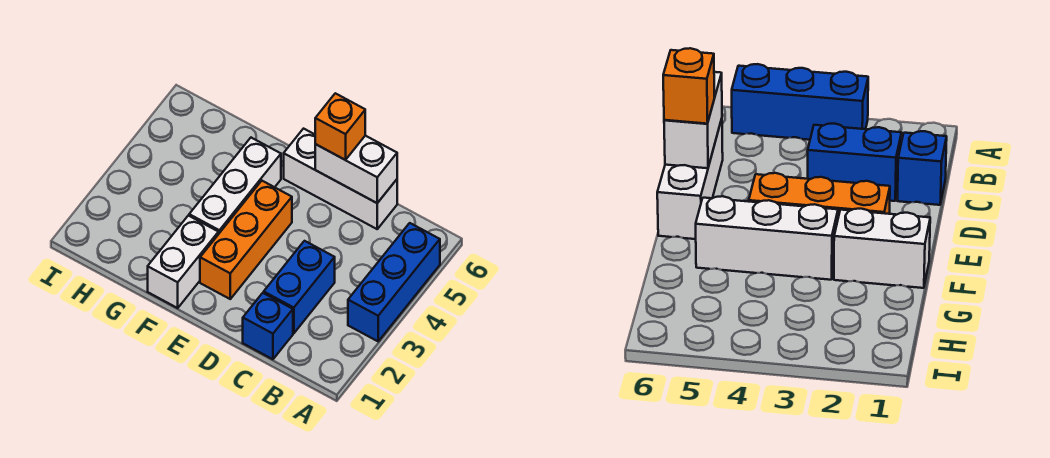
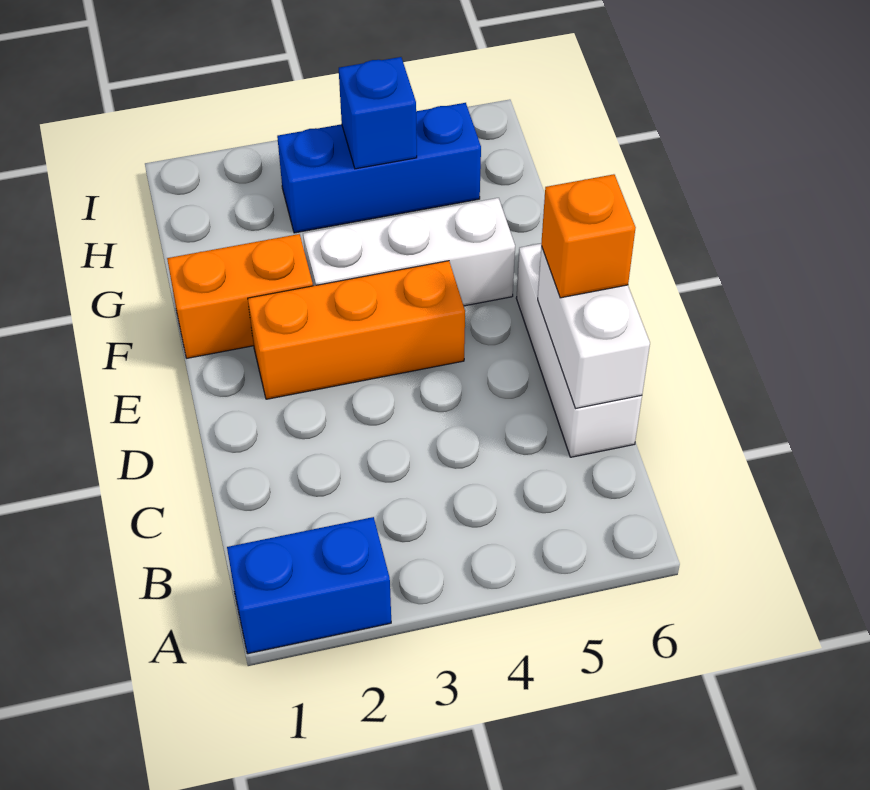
blue 1x3 brick [348,223,440,341] -> blue 1x3 brick moved to [277,103,481,233]
blue 1x1 brick [243,293,293,359] -> blue 1x1 brick moved to [339,57,417,169]
blue 1x2 brick [264,241,335,333] -> blue 1x2 brick moved to [227,517,391,654]
white 1x2 brick [148,216,218,308] -> orange 1x2 brick [167,234,313,358]

